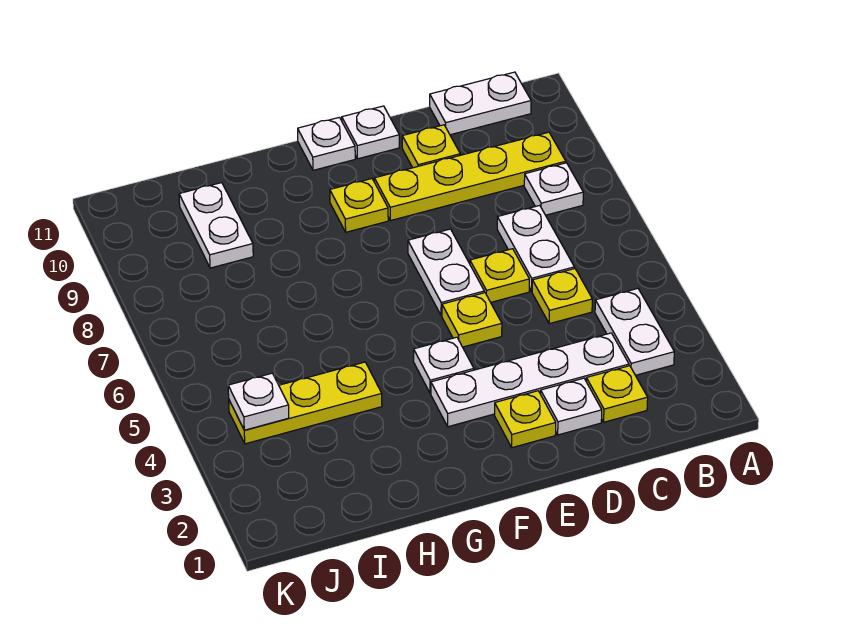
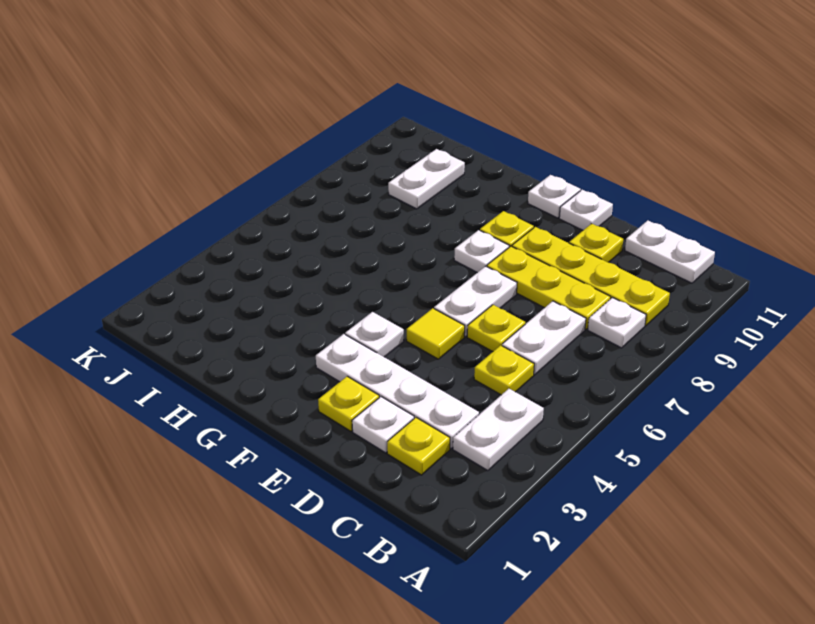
yellow 1x1 plate [442,293,502,347] -> yellow 1x1 tile [407,308,465,359]
yellow 1x3 plate [229,362,382,444] -> yellow 1x3 plate moved to [487,246,611,329]
white 1x1 plate [228,373,289,430] -> white 1x1 plate moved to [454,230,509,273]

